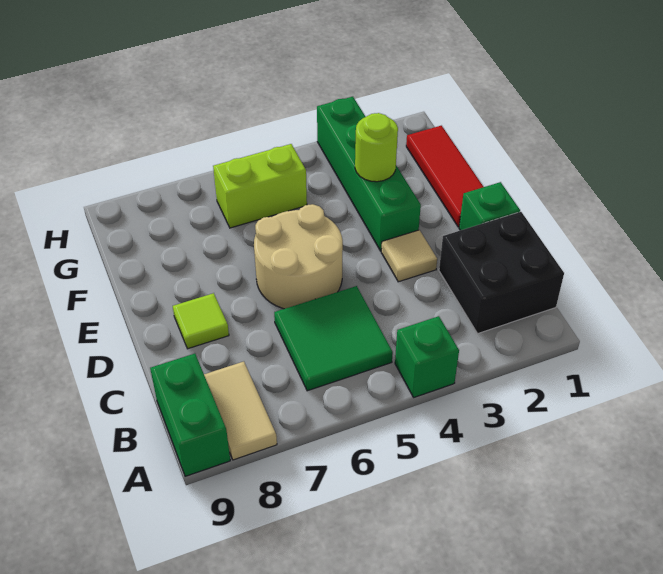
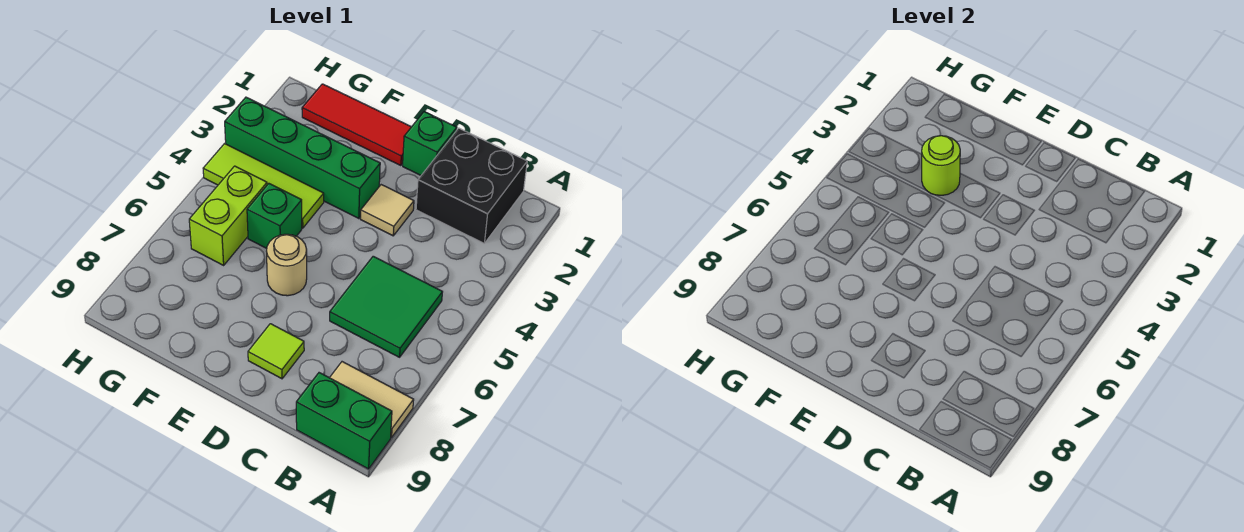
green 1x1 brick [395,316,459,397] -> green 1x1 brick moved to [247,183,302,248]
tan 2x2 round brick [254,204,343,309] -> tan 1x1 round brick [267,234,307,296]
none -> lime 1x3 tile [203,144,324,228]

